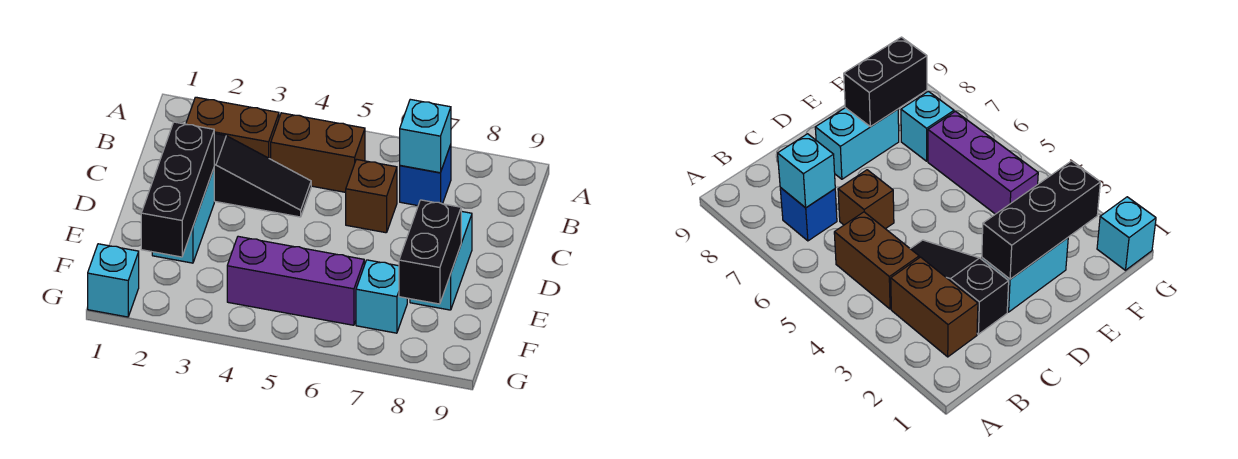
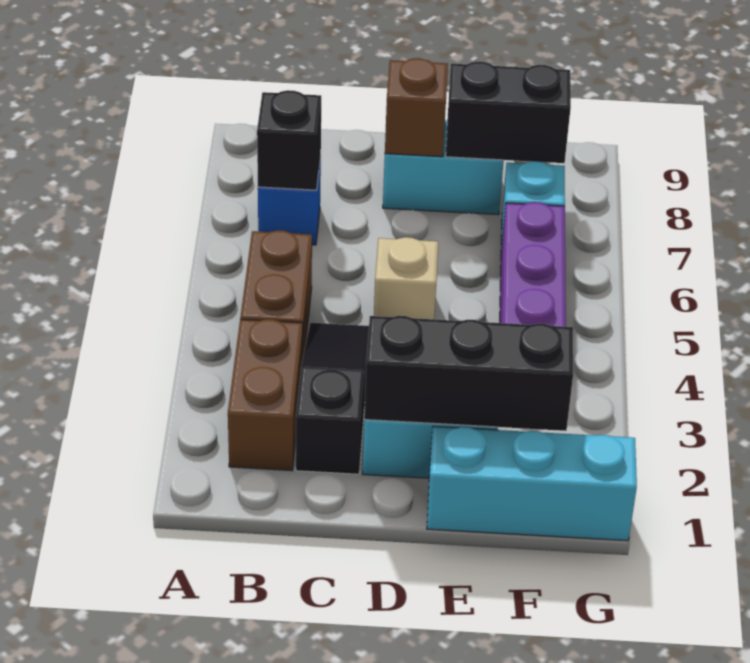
cyan 1x1 brick [400,99,451,173] -> black 1x1 brick [257,90,321,190]
brown 1x1 brick [346,159,397,233] -> brown 1x1 brick moved to [385,58,448,157]
none -> tan 1x1 brick [374,237,438,319]
cyan 1x1 brick [88,244,139,317] -> cyan 1x3 brick [427,426,637,541]

